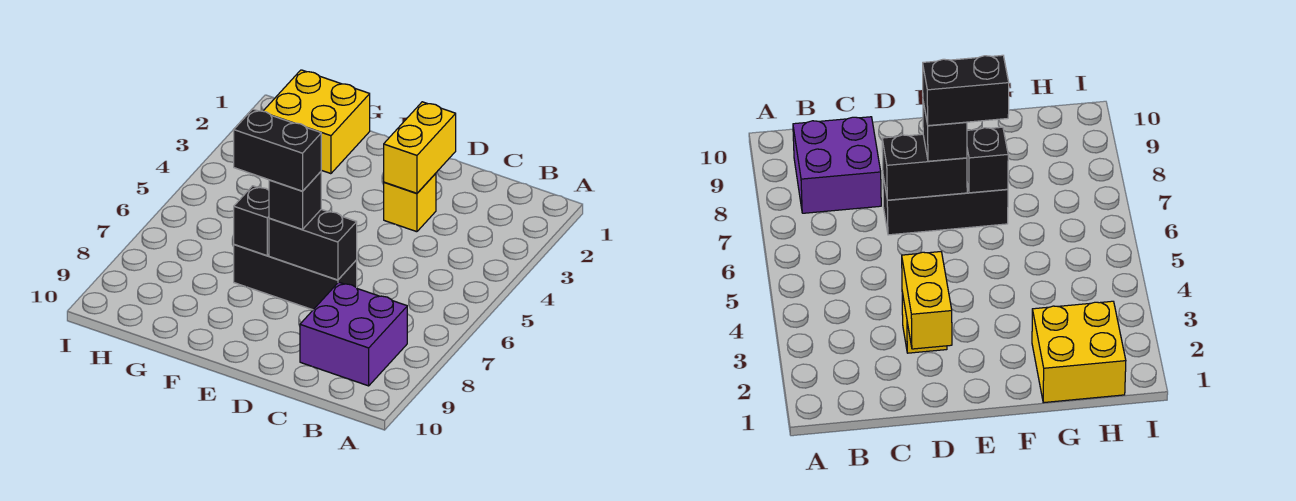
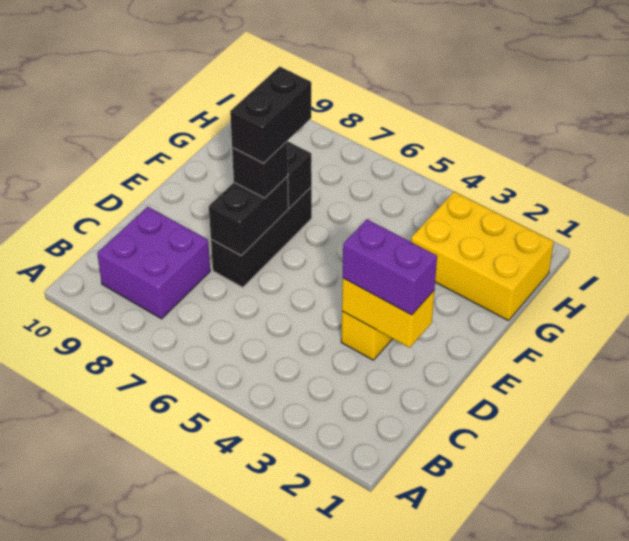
none -> purple 1x2 brick [343,219,437,315]
yellow 2x2 brick [264,70,370,174] -> yellow 2x3 brick [411,192,554,321]

